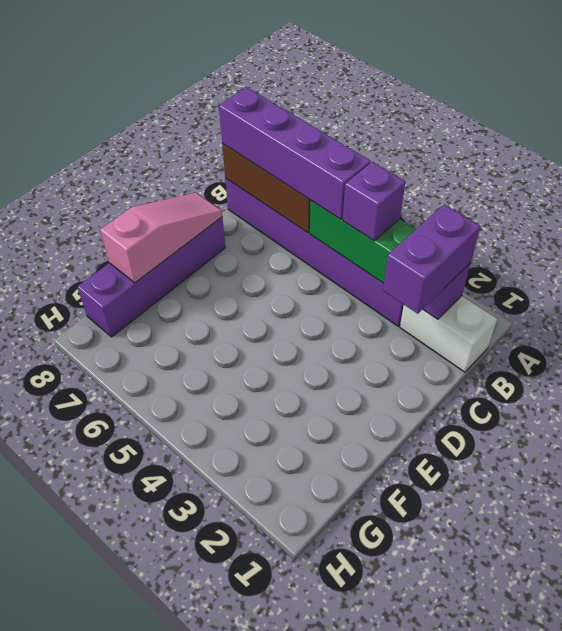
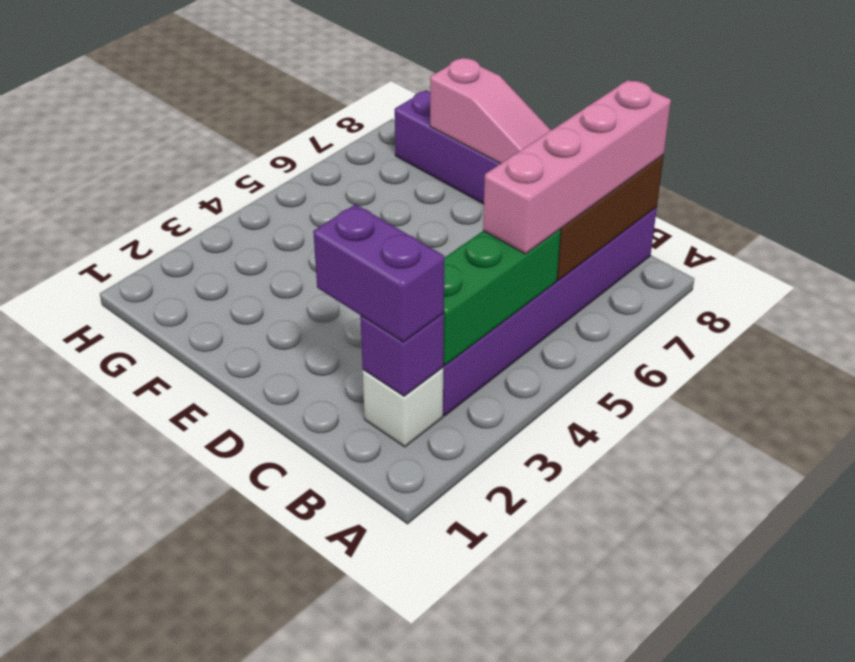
white 1x2 brick [400,296,497,372] -> white 1x1 brick [363,368,443,447]
purple 1x1 brick [343,162,405,241] -> none
purple 1x4 brick [219,87,370,219] -> pink 1x4 brick [483,80,671,254]

